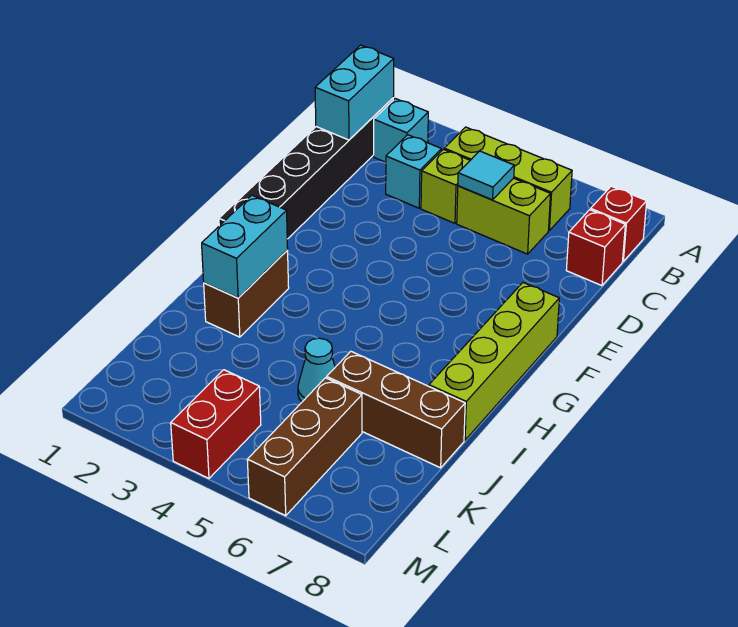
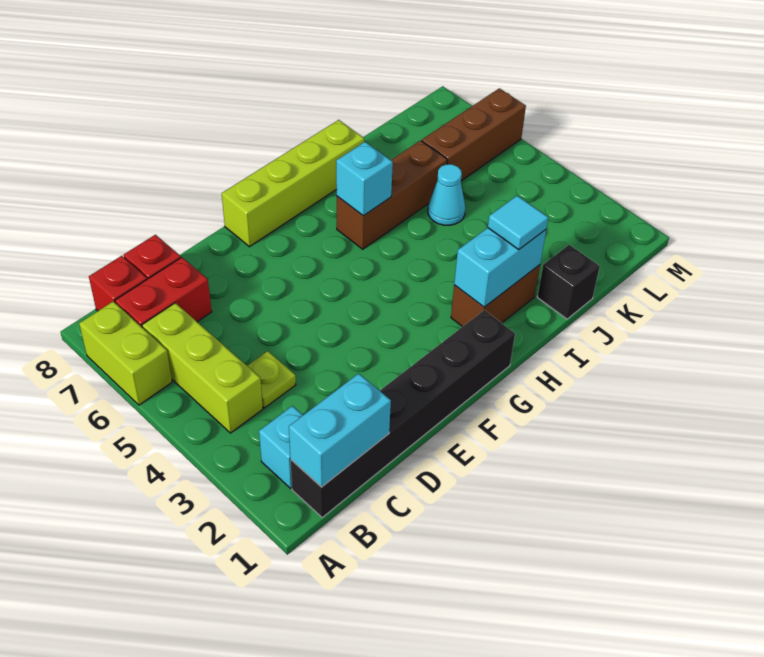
cyan 1x1 brick [386,135,441,208] -> cyan 1x1 brick moved to [336,142,393,216]
lime 1x1 brick [421,149,470,223] -> lime 1x1 plate [247,351,296,408]
lime 1x2 brick [457,178,551,254] -> lime 1x2 brick moved to [79,301,172,405]
cyan 1x1 tile [458,151,514,200] -> cyan 1x1 tile moved to [488,196,548,250]
none -> black 1x1 brick [537,245,600,319]
brown 1x3 brick [327,351,465,468] -> brown 1x3 brick turned to [337,141,447,249]
red 1x2 brick [171,370,261,478] -> red 1x2 brick moved to [115,257,212,327]

